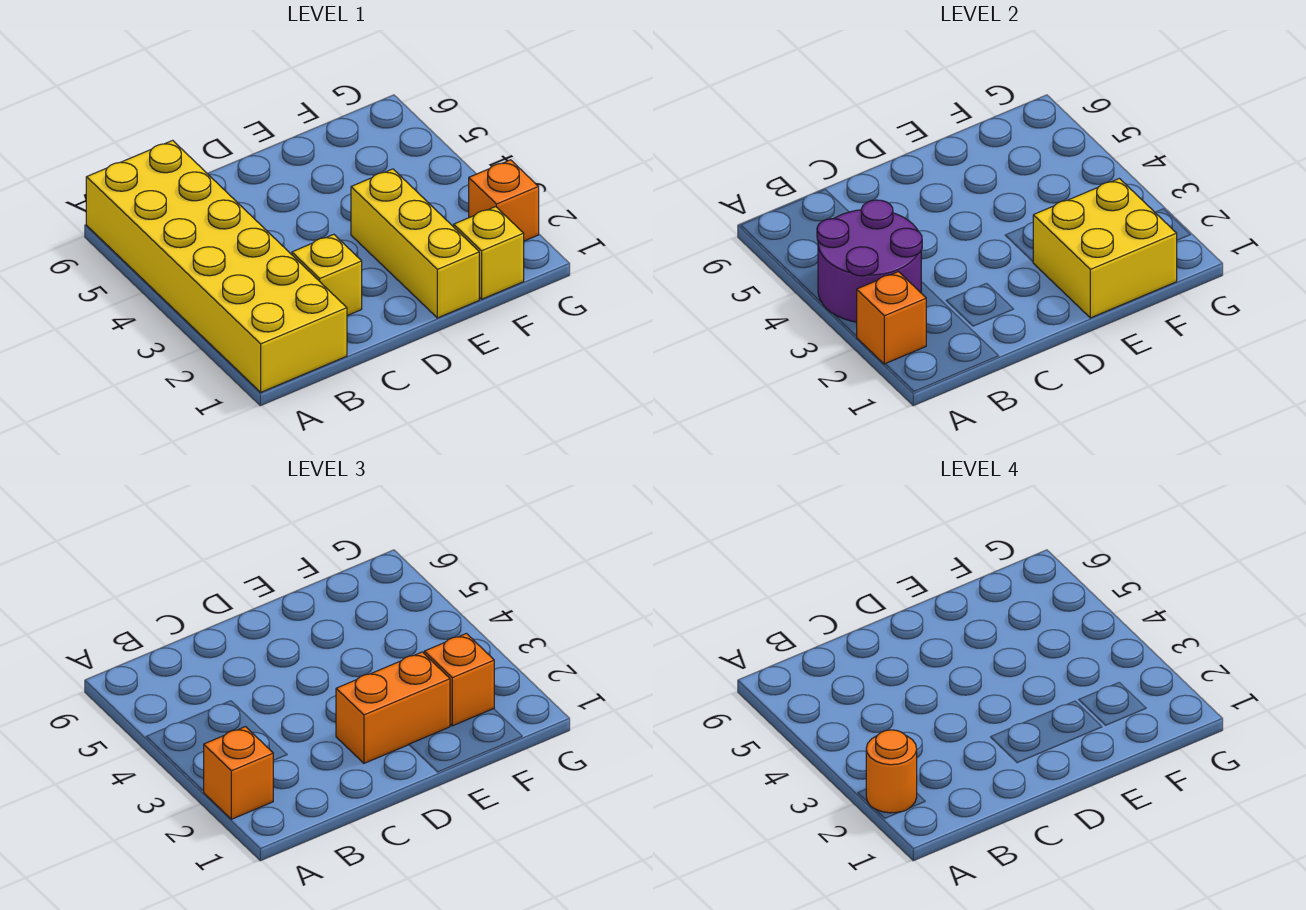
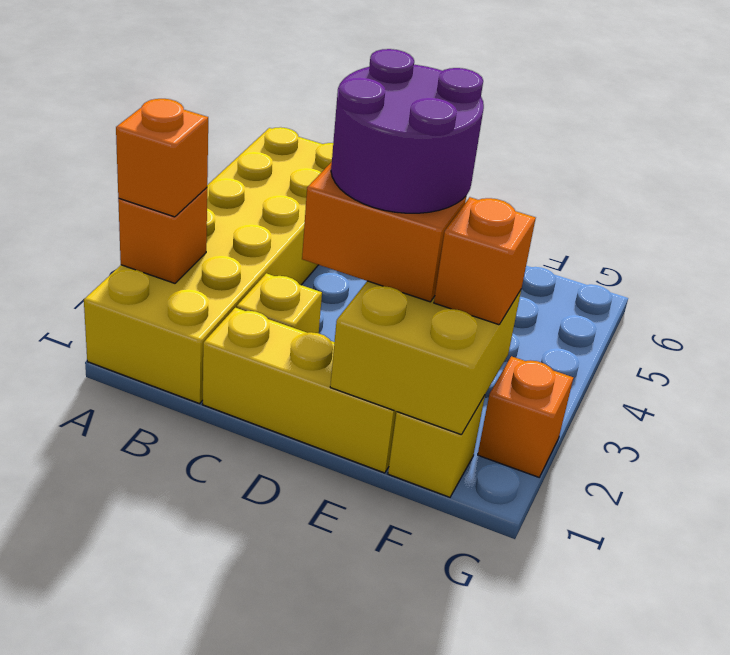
orange 1x1 round brick [866,730,917,813] -> none
purple 2x2 round brick [817,200,922,322] -> purple 2x2 round brick moved to [331,49,484,213]
yellow 1x3 brick [351,169,479,318] -> yellow 1x3 brick turned to [202,308,397,473]

